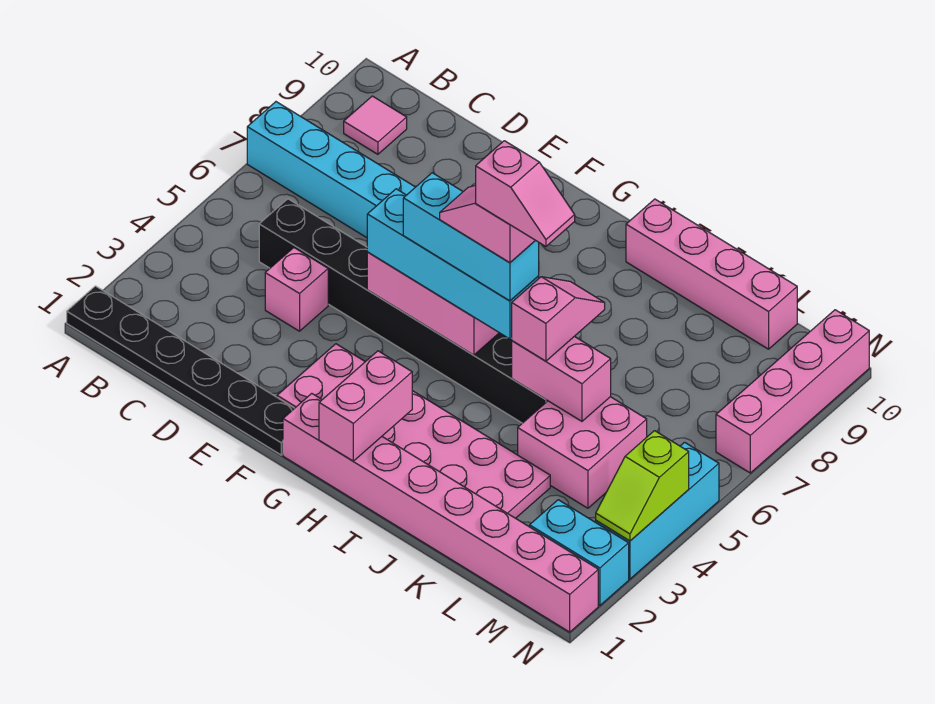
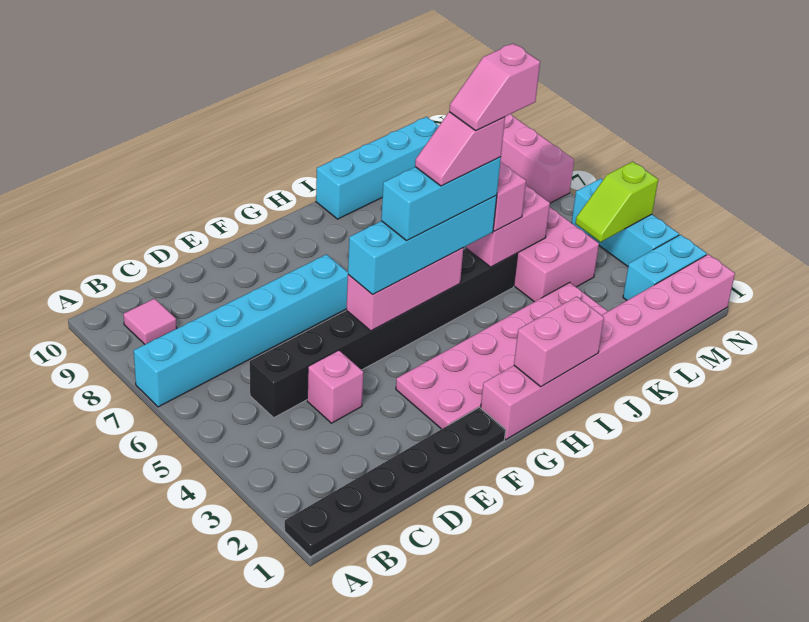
pink 1x2 brick [319,351,412,461] -> pink 1x2 brick turned to [514,297,604,387]
pink 1x2 slope [476,141,575,246] -> pink 1x2 slope turned to [449,44,540,130]
pink 1x4 brick [626,199,797,349] -> cyan 1x4 brick [316,117,439,219]
lime 1x2 slope [596,431,689,541] -> lime 1x2 slope turned to [575,162,658,242]

